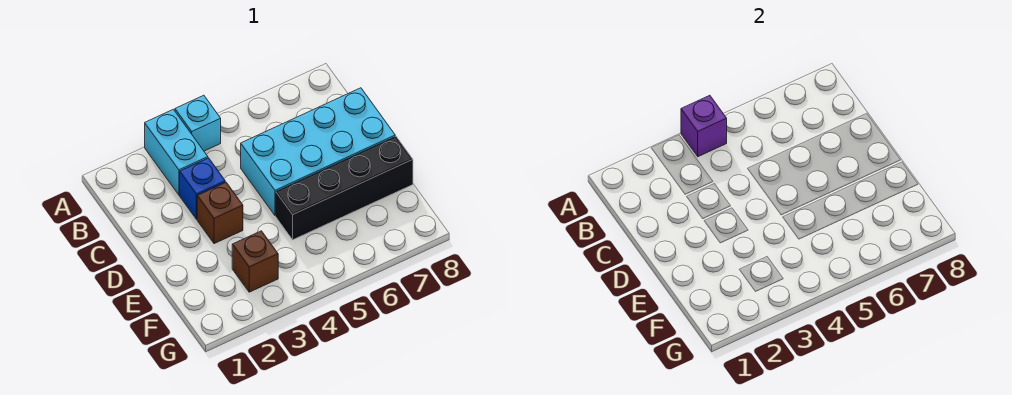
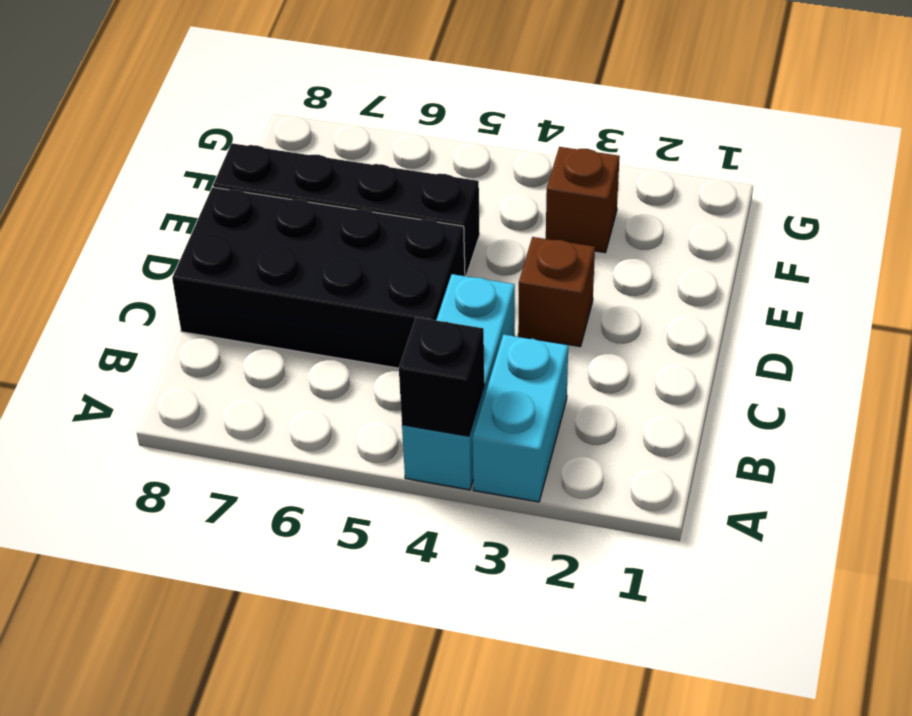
cyan 1x1 brick [175,95,221,151] -> cyan 1x3 brick [402,274,515,490]
purple 1x1 brick [681,95,727,157] -> black 1x1 brick [399,317,484,436]
blue 1x1 brick [180,158,225,219] -> none
cyan 2x4 brick [241,88,395,216] -> black 2x4 brick [172,187,465,368]

